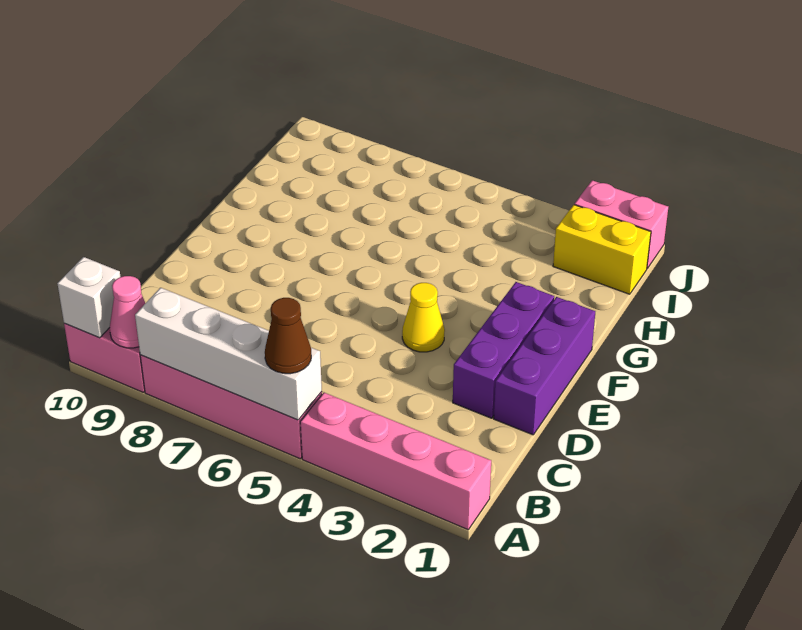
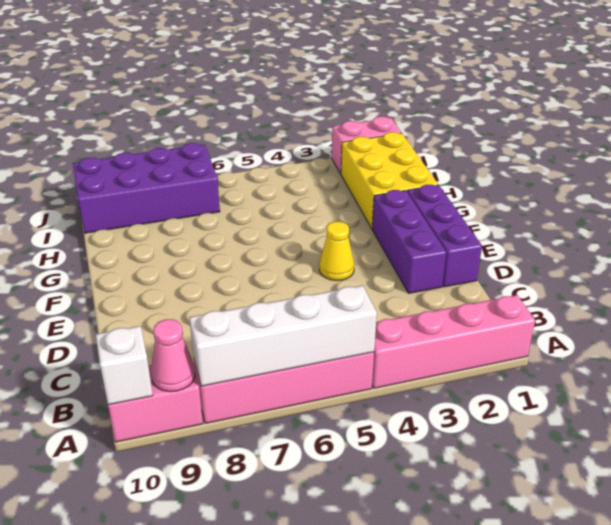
brown 1x1 cone [265,298,311,374] -> none
yellow 1x2 brick [553,205,651,294] -> yellow 2x3 brick [341,132,438,228]
none -> purple 2x4 brick [73,143,220,233]

